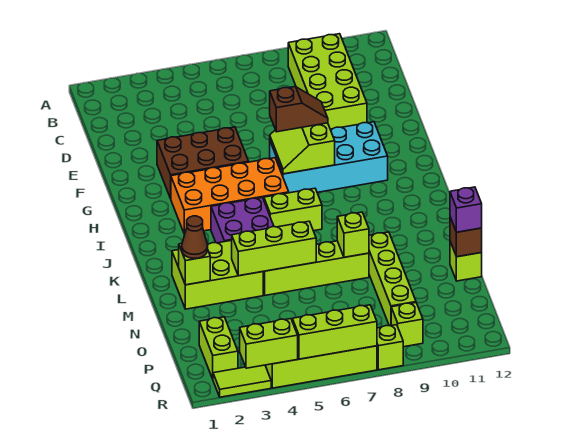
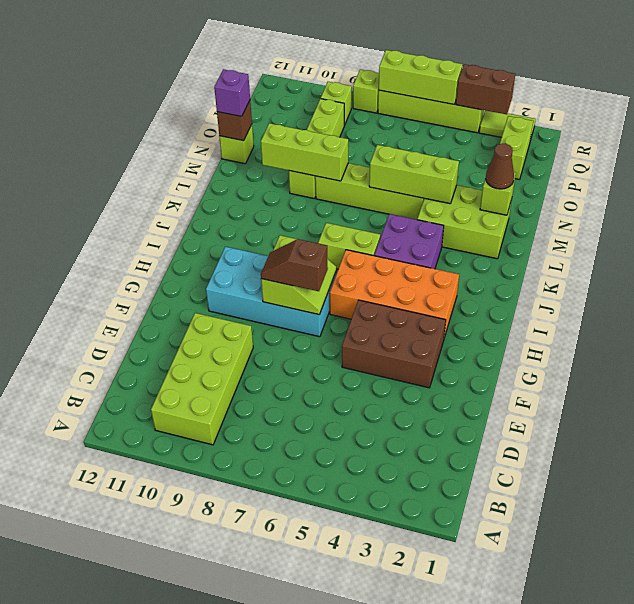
lime 1x1 brick [337,212,369,257] -> lime 1x3 brick [261,123,348,181]
lime 1x2 brick [240,319,298,368] -> brown 1x2 brick [456,64,515,114]

